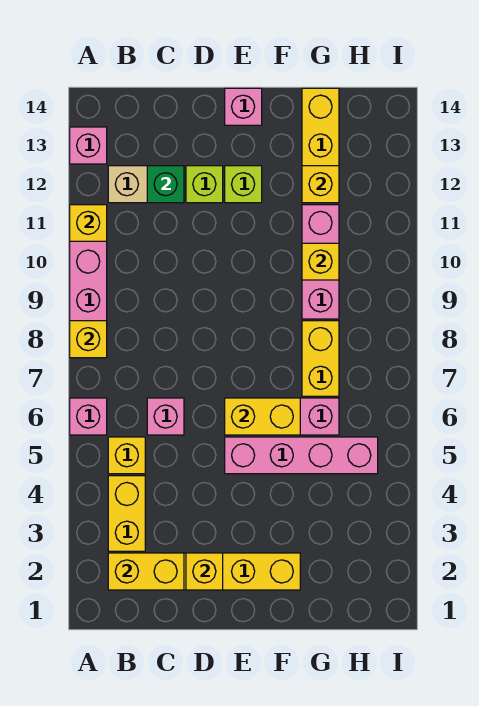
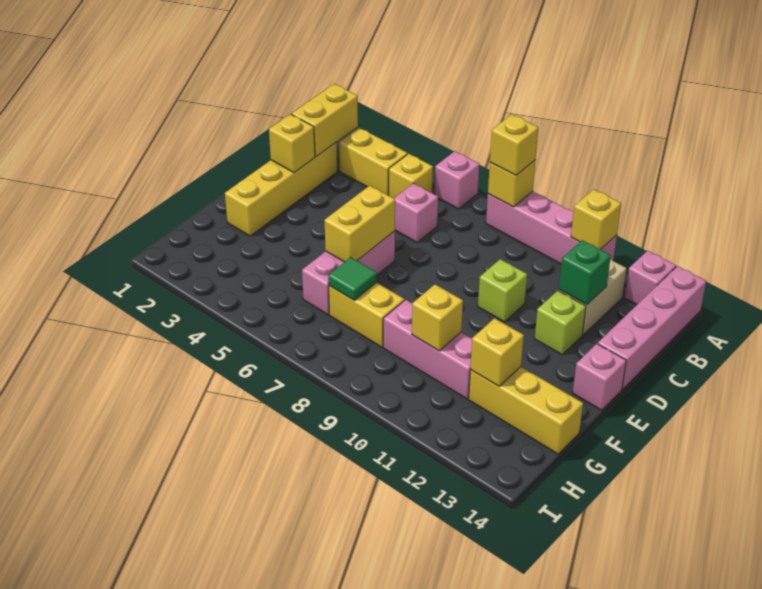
none -> yellow 1x1 brick [490,114,538,175]
pink 1x4 brick [225,437,378,474] -> pink 1x4 brick moved to [598,266,706,389]
lime 1x1 brick [225,166,262,203] -> lime 1x1 brick moved to [478,259,527,322]
none -> green 1x1 tile [328,257,377,300]

